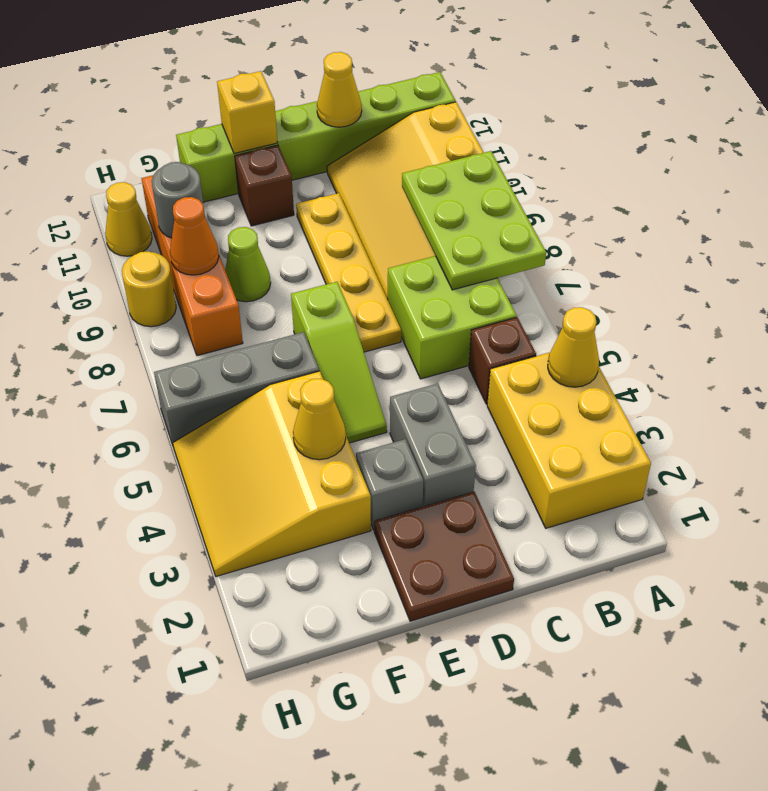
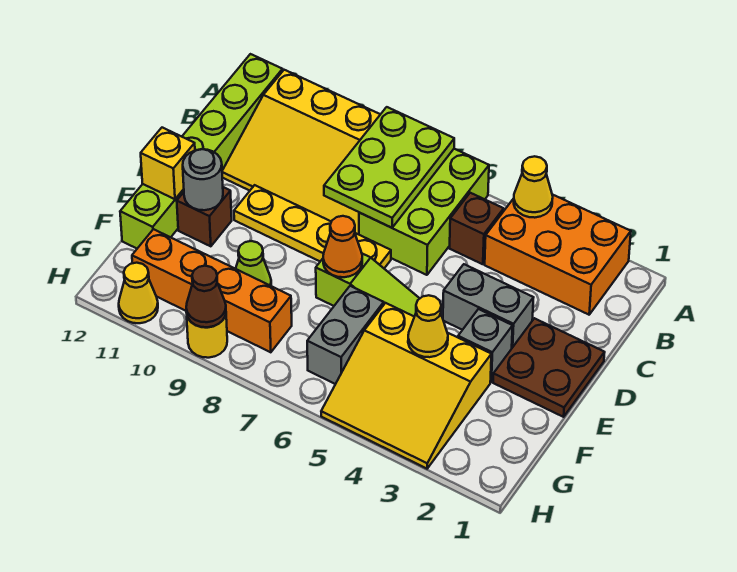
yellow 2x3 brick [487,352,651,528] -> orange 2x3 brick [485,195,631,315]
lime 2x3 plate [402,151,546,290] -> lime 2x3 plate turned to [324,107,454,228]
lime 2x2 brick [388,256,517,379] -> lime 2x3 brick [359,149,489,275]
yellow 1x1 cone [317,52,362,127] -> none
grey 1x3 brick [154,332,319,445] -> grey 1x2 brick [307,286,384,384]
orange 1x1 cone [170,197,219,275] -> orange 1x1 cone moved to [323,216,362,277]
grey 1x1 round brick [152,162,205,238] -> grey 1x1 round brick moved to [183,149,223,210]
none -> brown 1x1 cone [186,266,226,327]

